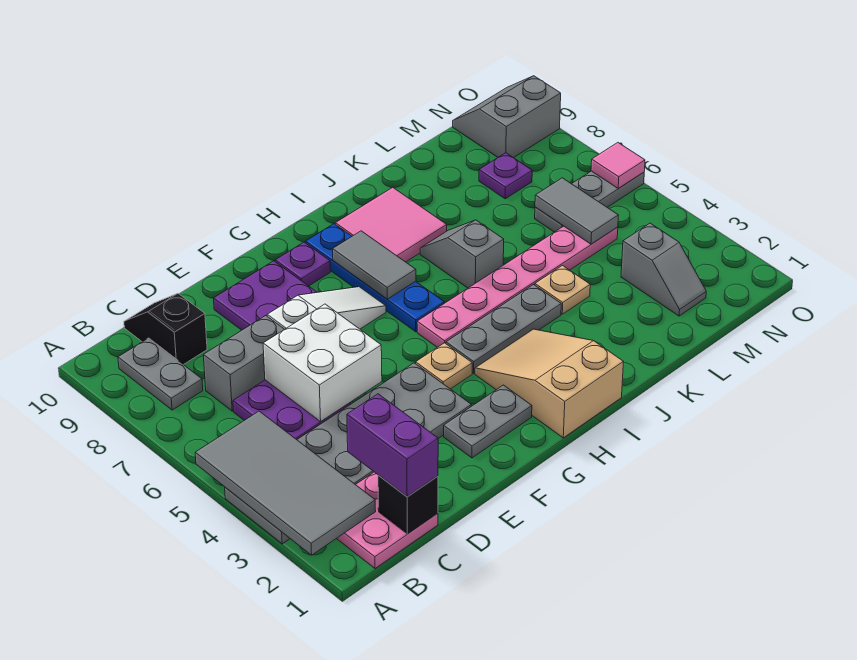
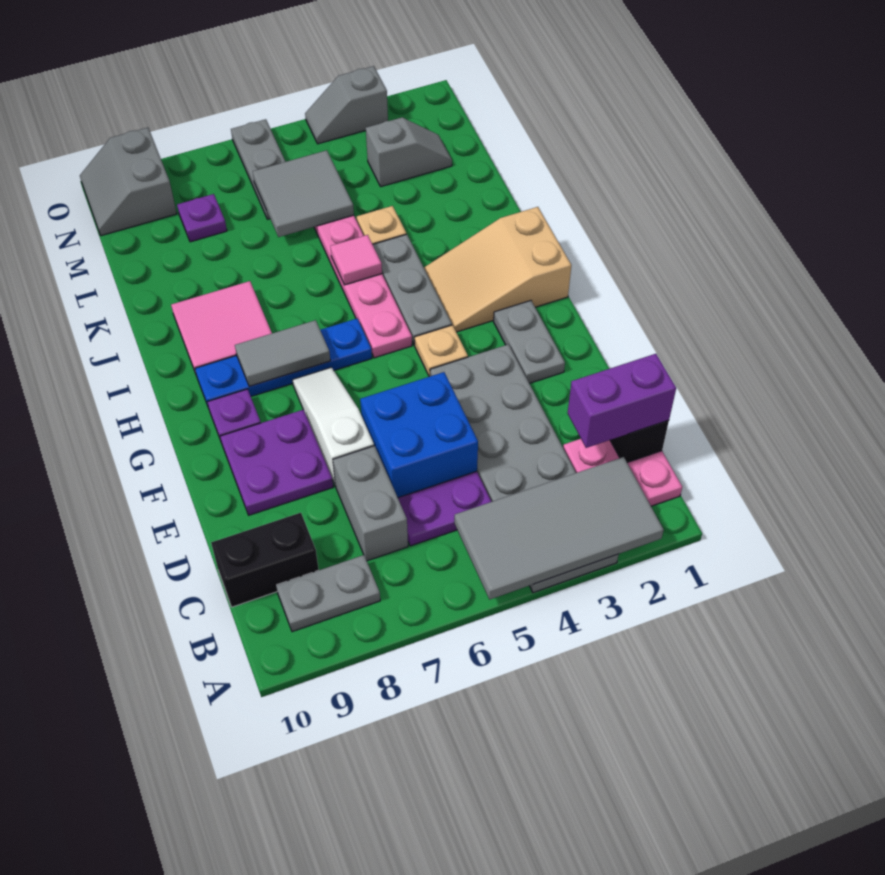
black 1x2 slope [124,294,207,365] -> black 1x2 brick [211,513,319,607]
white 2x2 brick [263,304,382,422] -> blue 2x2 brick [360,372,478,498]
grey 1x2 slope [420,220,504,288] -> grey 1x2 slope moved to [305,66,388,144]
grey 1x2 tile [535,178,619,244] -> grey 2x2 tile [253,150,354,237]
pink 1x1 tile [591,143,645,189] -> pink 1x1 tile moved to [330,235,382,285]

